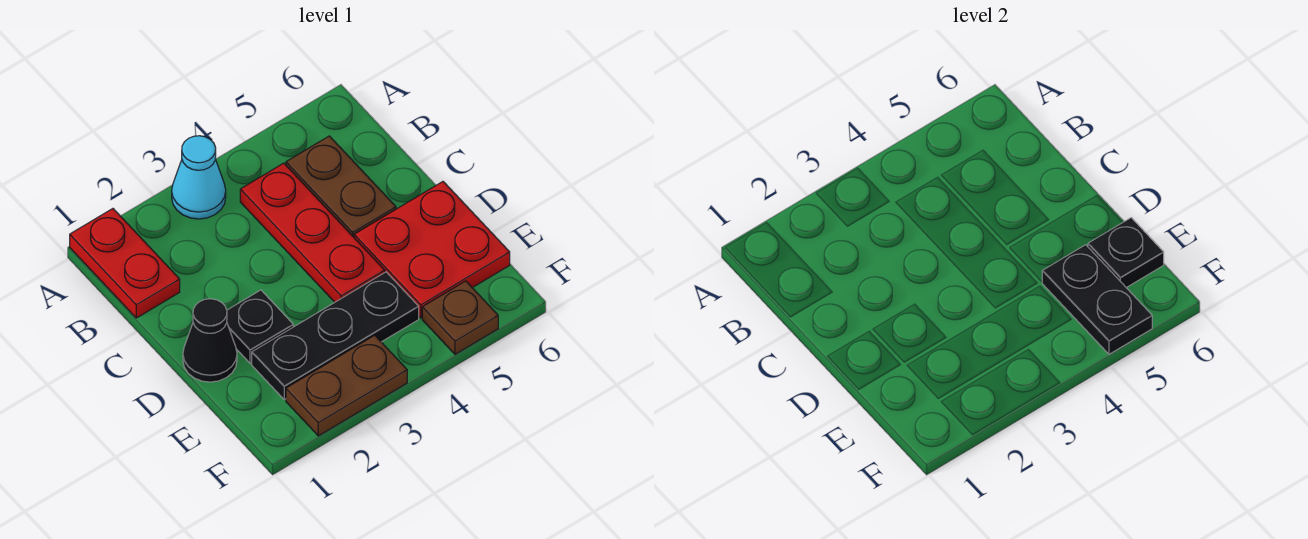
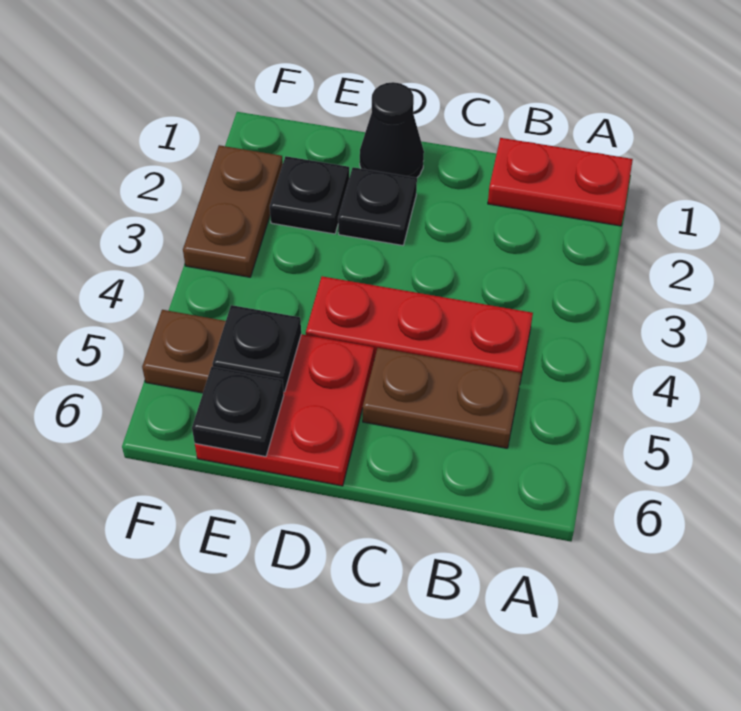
cyan 1x1 cone [172,136,226,219] -> none
black 1x3 plate [252,272,419,399] -> black 1x1 plate [270,156,349,234]
black 1x2 plate [1042,245,1152,354] -> black 1x1 plate [212,305,301,392]

